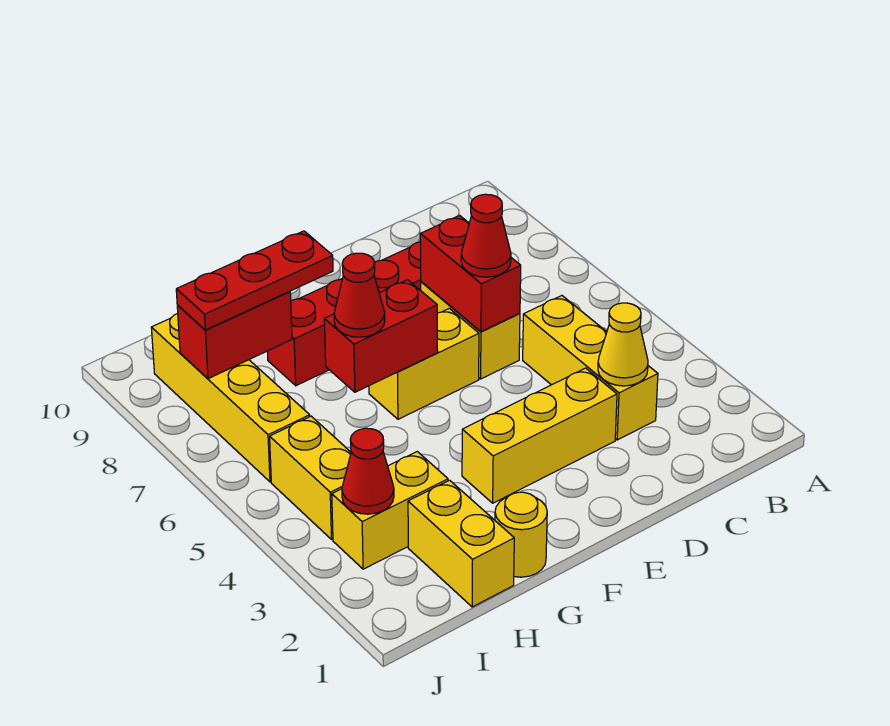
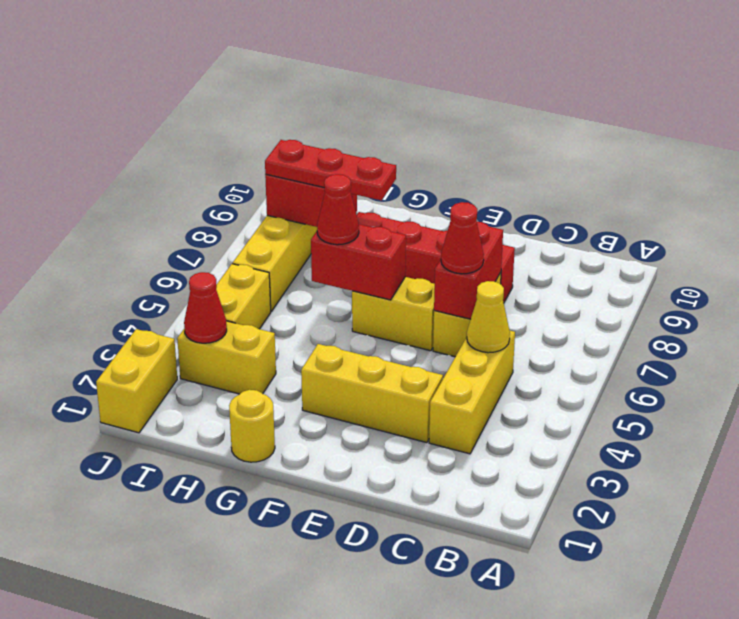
yellow 1x1 cone [598,303,648,386] -> yellow 1x1 cone moved to [467,281,510,353]
yellow 1x2 brick [408,480,514,607] -> yellow 1x2 brick moved to [96,329,177,433]

